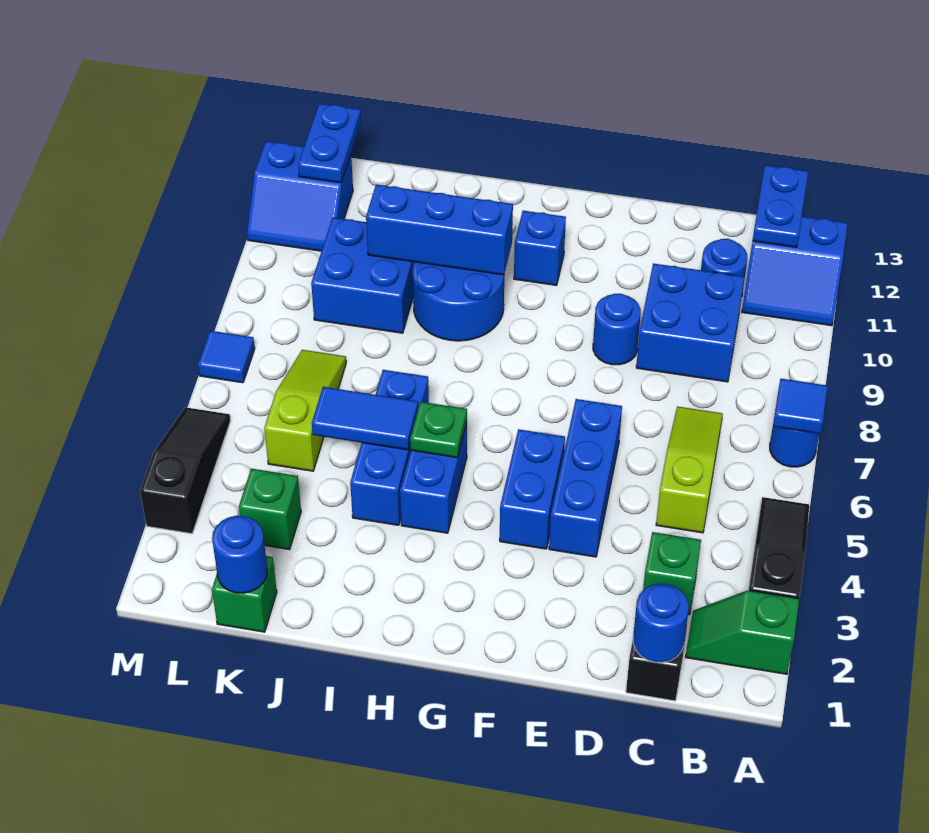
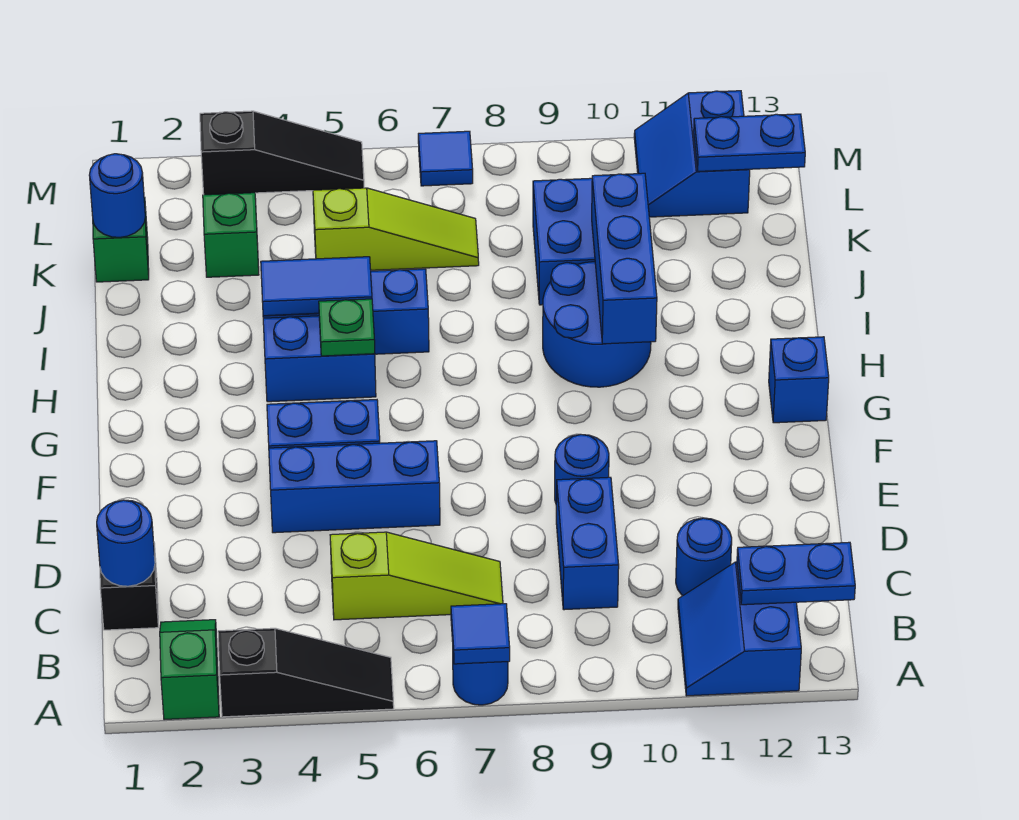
green 1x1 brick [643,532,701,615] -> none
blue 2x2 brick [636,263,744,382] -> blue 1x2 brick [556,477,619,610]
blue 1x1 brick [514,211,566,285] -> blue 1x1 brick moved to [769,337,829,423]
blue 1x2 tile [312,387,418,450] -> blue 1x2 tile turned to [261,257,372,316]

